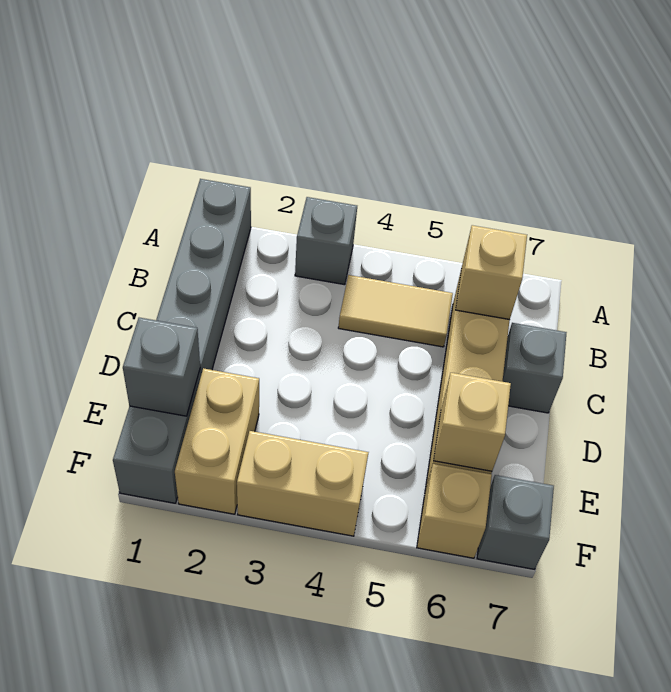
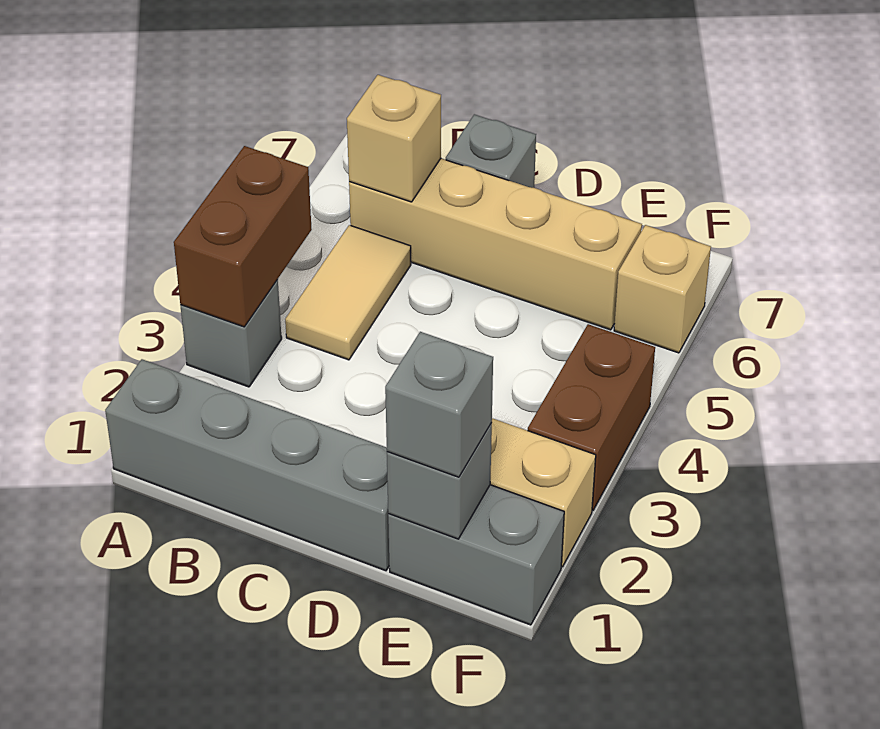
none -> brown 1x2 brick [174,146,312,327]
tan 1x1 brick [434,373,511,471] -> none
tan 1x2 brick [237,431,369,536] -> brown 1x2 brick [528,324,655,510]
grey 1x1 brick [477,475,554,569] -> grey 1x1 brick moved to [385,332,493,477]

